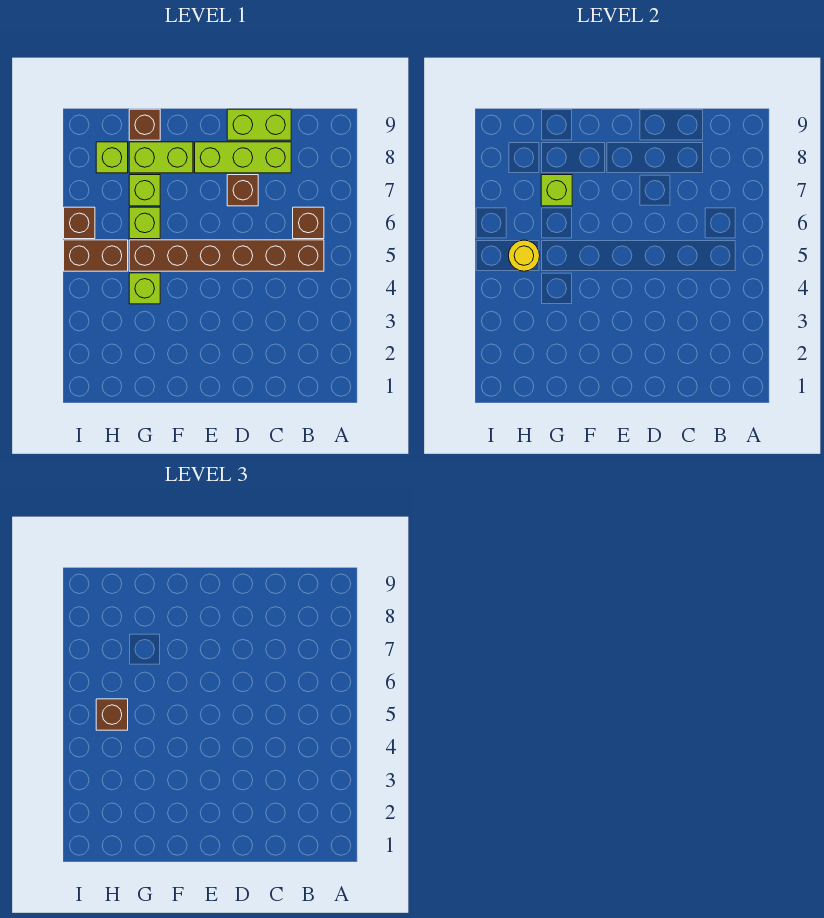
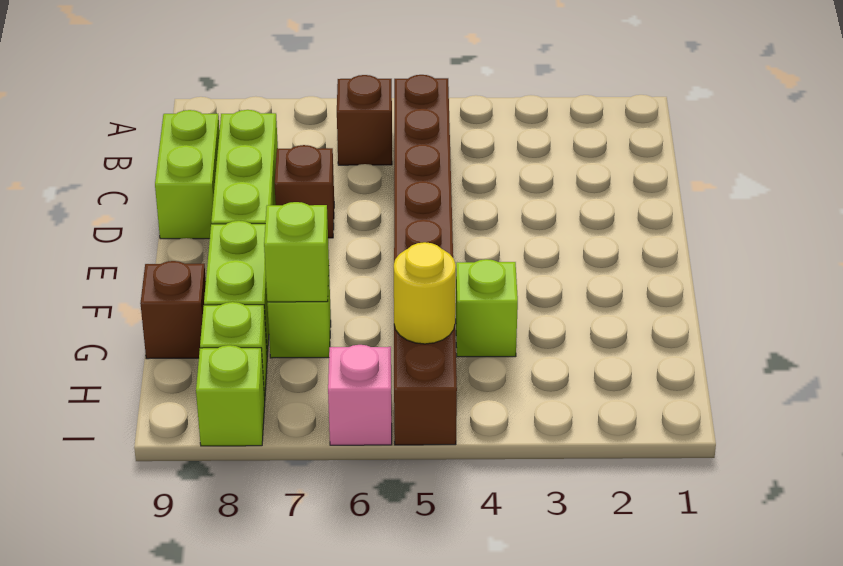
lime 1x1 brick [129,207,160,239] -> lime 1x1 brick moved to [196,345,265,446]
brown 1x1 brick [96,699,128,730] -> none
brown 1x1 brick [64,207,95,239] -> pink 1x1 brick [328,345,392,445]

